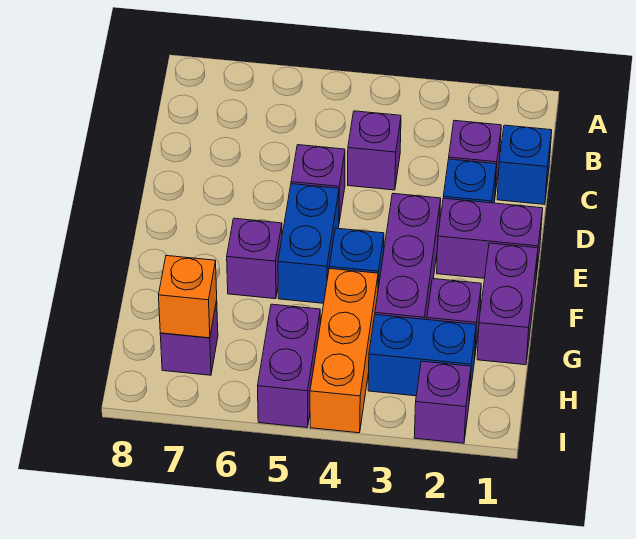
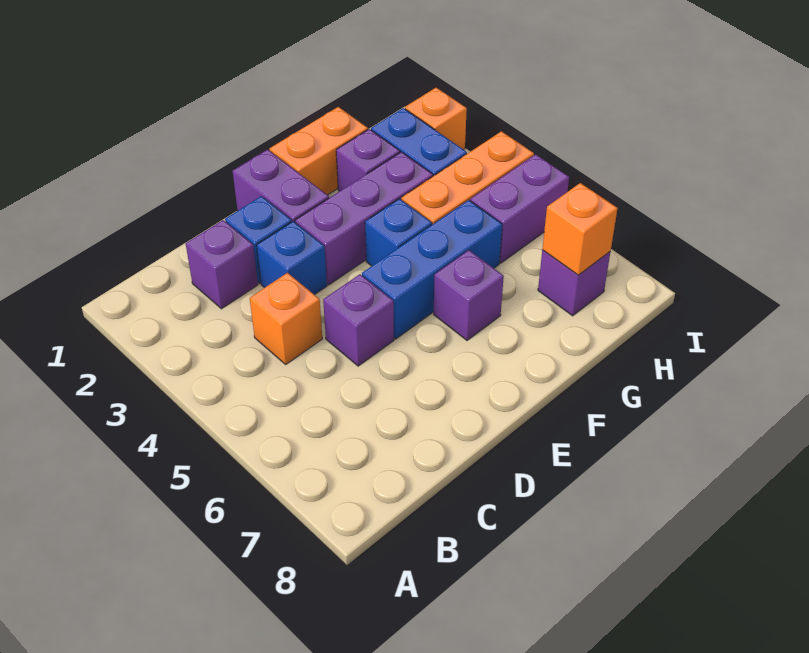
blue 1x1 brick [497,125,552,204] -> blue 1x1 brick moved to [257,221,327,295]
purple 1x1 brick [348,111,401,190] -> orange 1x1 brick [250,273,322,364]
blue 1x2 brick [278,184,339,303] -> blue 1x3 brick [362,200,502,339]
purple 1x2 brick [477,243,538,365] -> orange 1x2 brick [270,107,368,195]
purple 1x1 brick [414,361,471,443] -> orange 1x1 brick [405,88,467,150]

